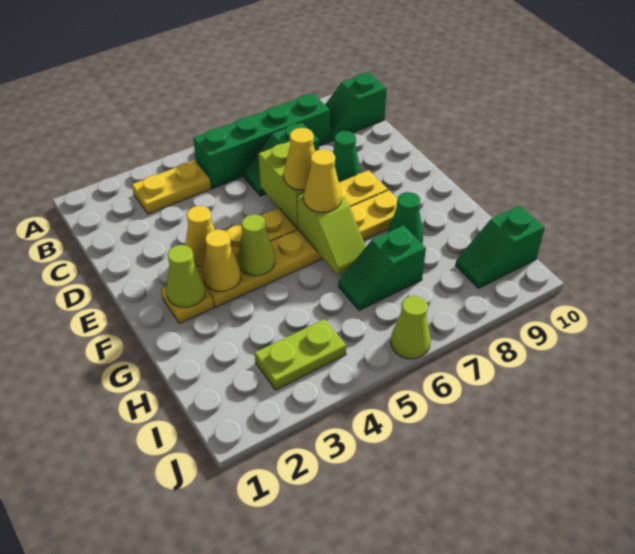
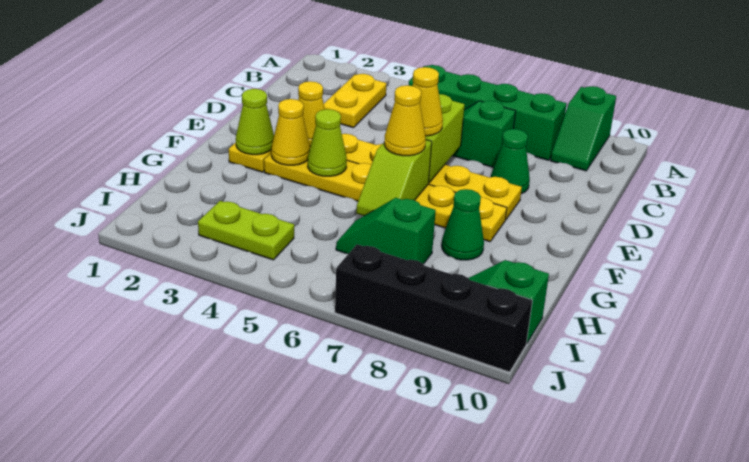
yellow 1x2 plate [132,161,211,214] -> yellow 1x2 plate turned to [324,74,387,128]
green 1x2 slope [325,72,387,141] -> green 1x2 slope turned to [550,86,616,171]
lime 1x1 cone [391,296,431,359] -> none
none -> black 1x4 brick [335,244,532,372]

